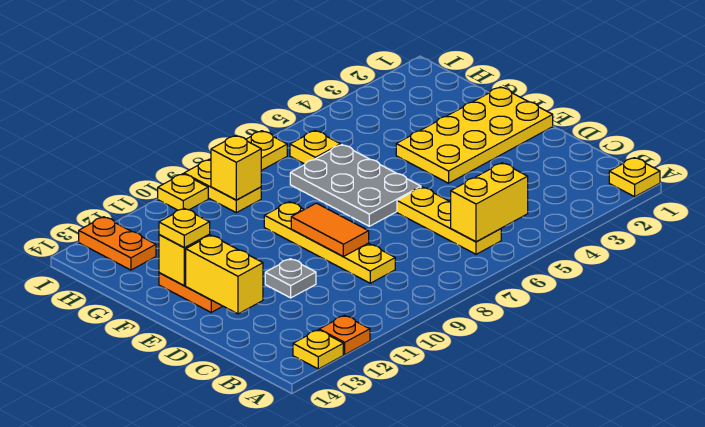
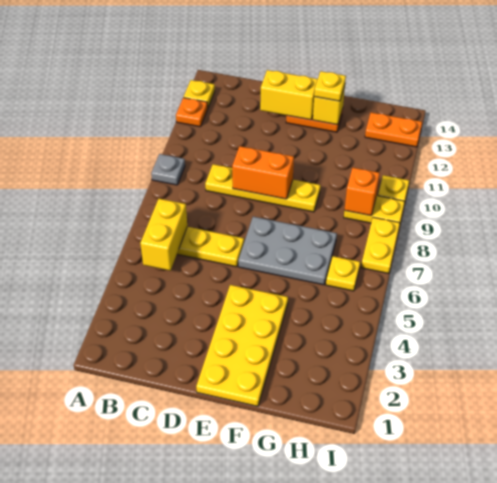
yellow 1x1 plate [609,158,660,197] -> none
orange 1x2 tile [291,203,369,256] -> orange 1x2 brick [232,146,294,199]
grey 1x1 plate [265,259,316,298] -> grey 1x1 plate moved to [151,154,185,185]
yellow 1x1 brick [211,136,261,200] -> orange 1x1 brick [345,168,380,216]

